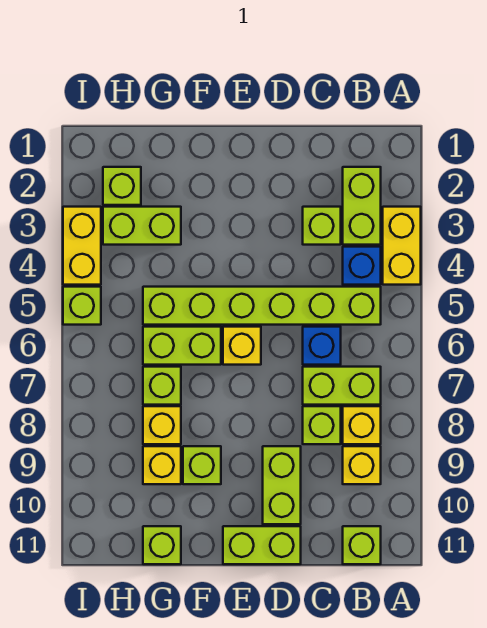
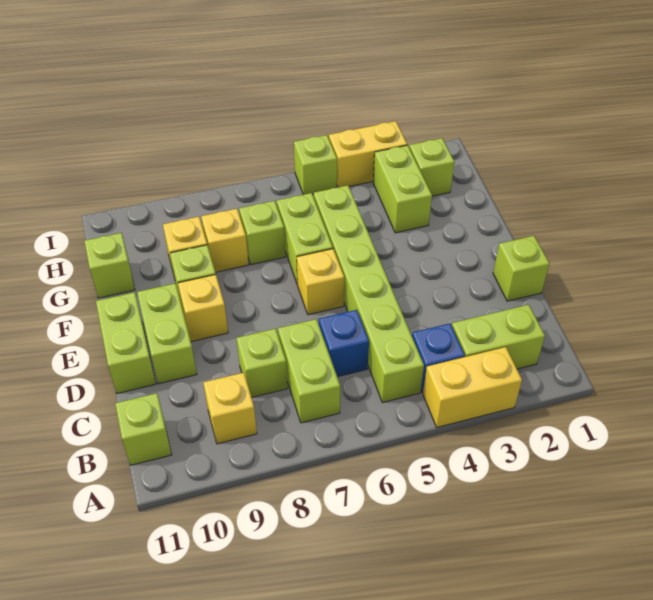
yellow 1x1 brick [343,406,381,444] -> yellow 1x1 brick moved to [178,275,228,342]
lime 1x1 brick [303,207,341,245] -> lime 1x1 brick moved to [493,236,550,301]
lime 1x2 brick [263,446,301,524] -> lime 1x2 brick turned to [137,283,197,384]

